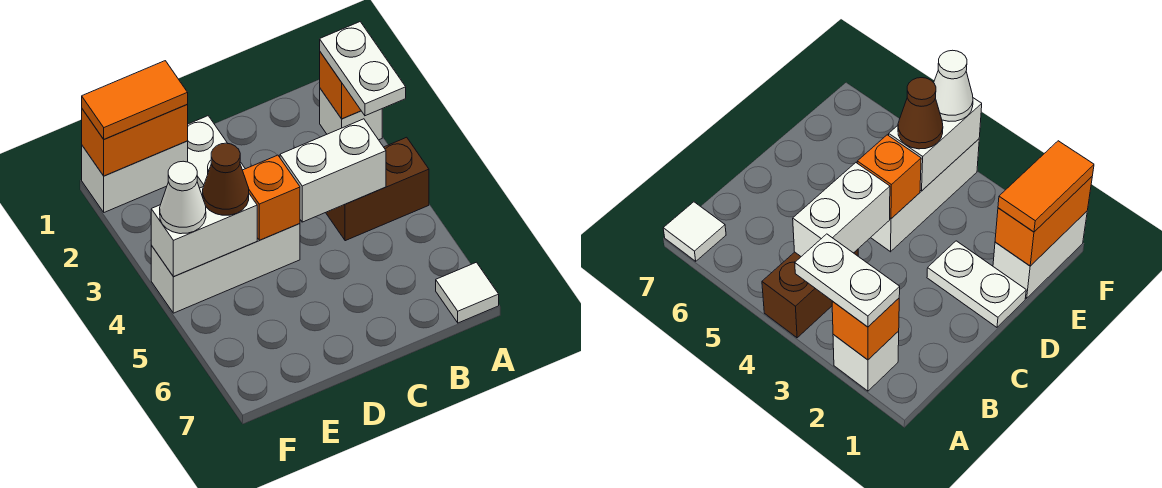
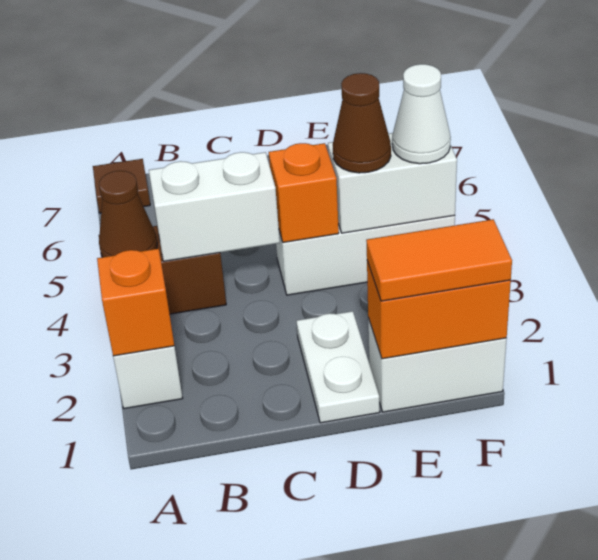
white 1x2 plate [320,22,406,116] -> none
none -> brown 1x1 cone [99,171,157,257]
white 1x1 tile [436,262,499,323] -> brown 1x1 tile [93,159,150,213]

